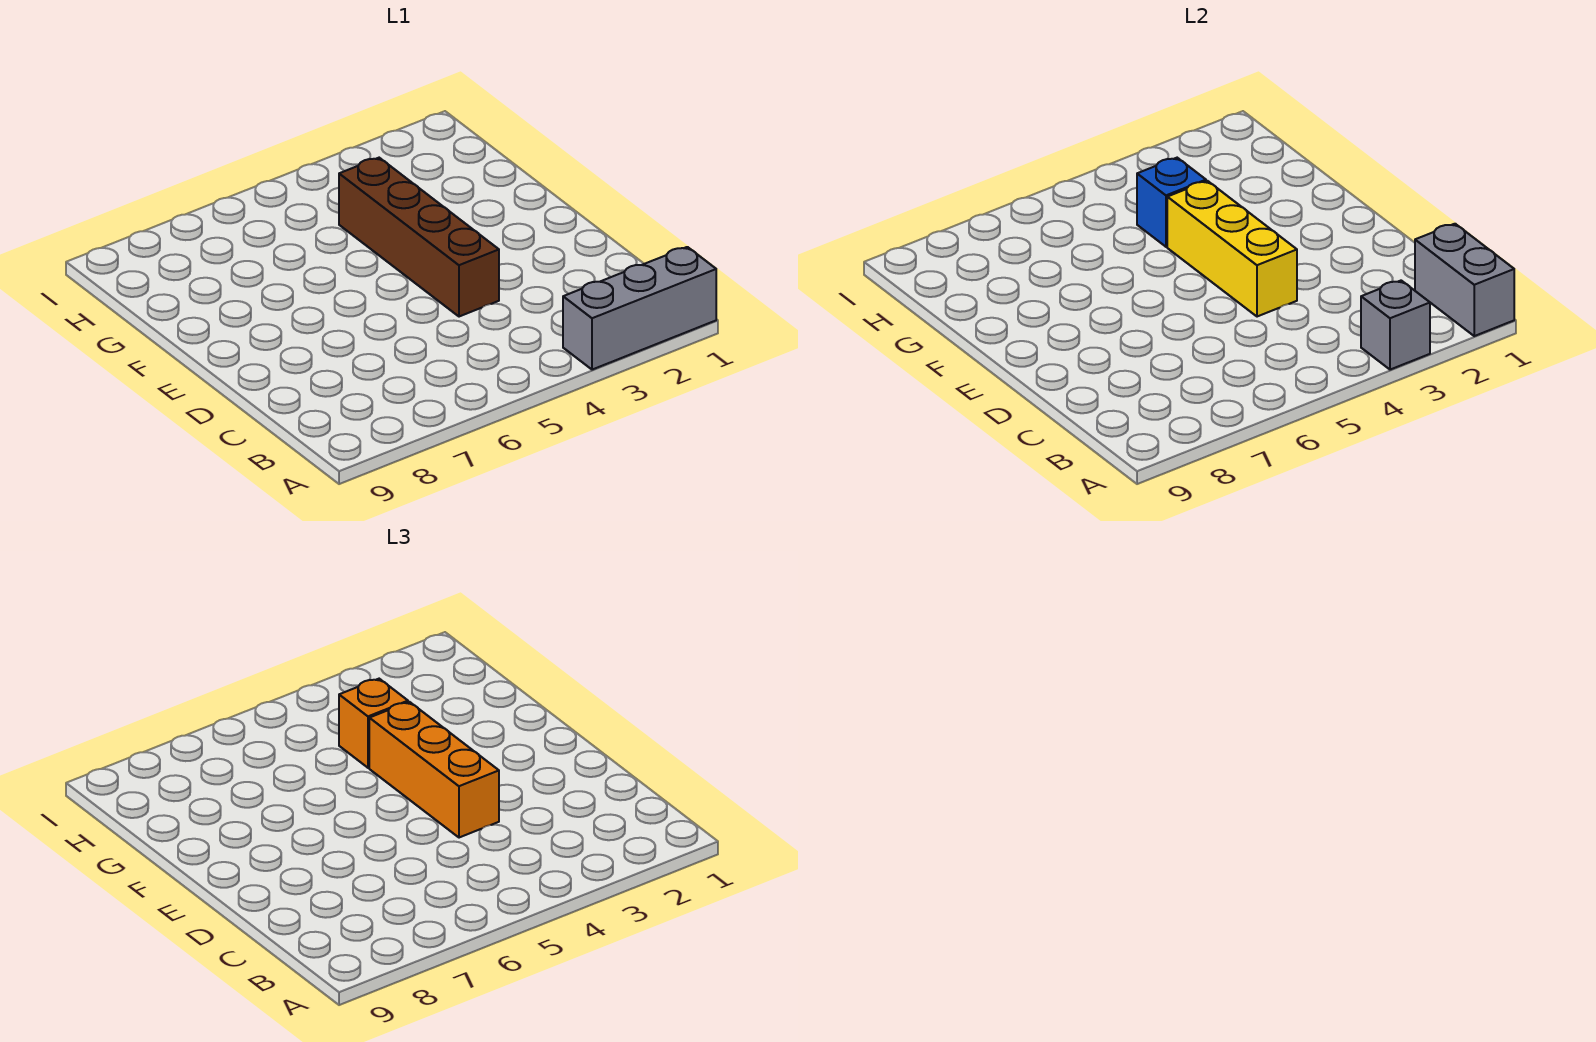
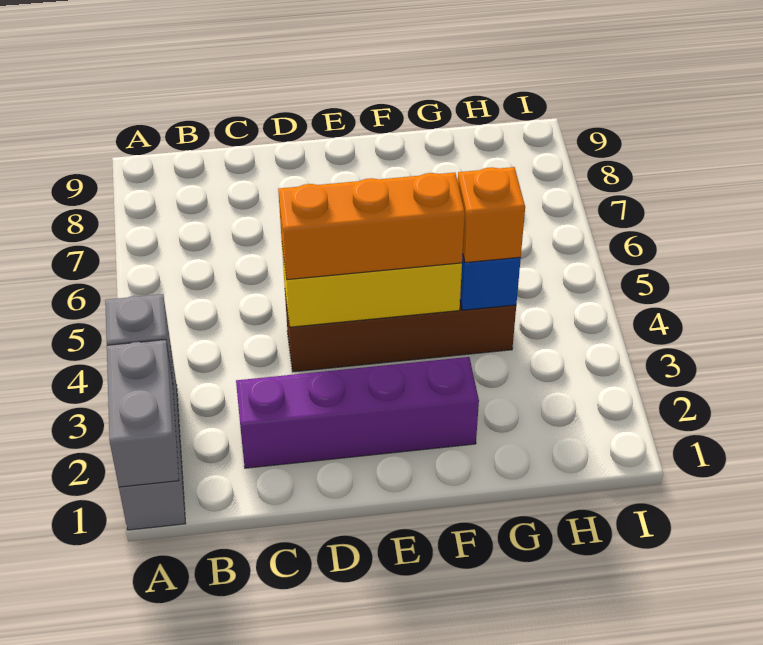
grey 1x2 brick [1415,224,1514,336] -> grey 1x2 brick turned to [107,340,179,487]
none -> purple 1x4 brick [236,357,479,468]

